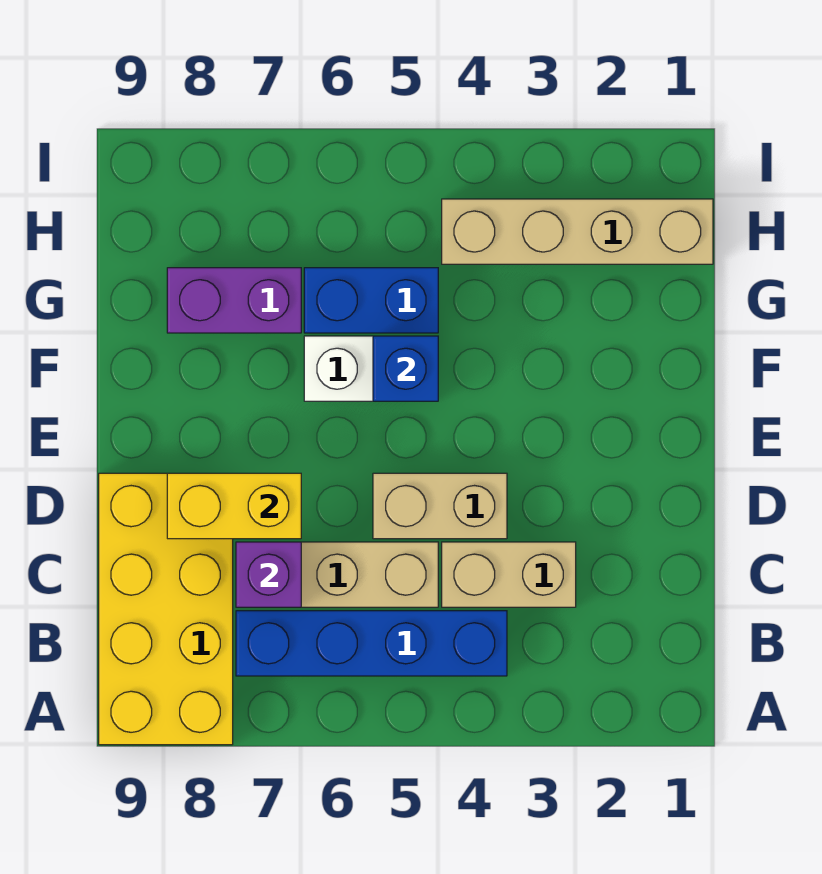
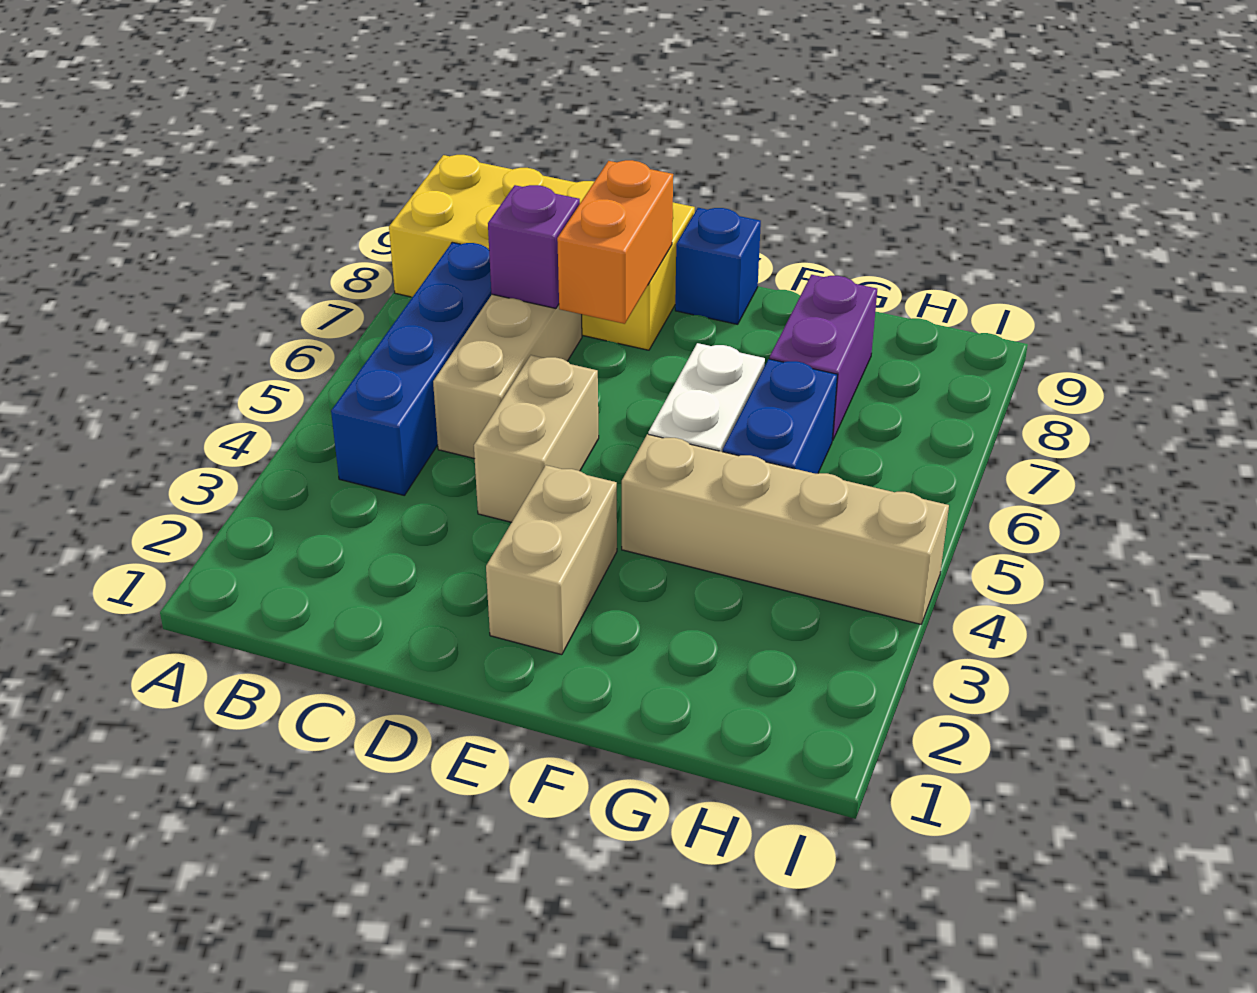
tan 1x2 brick [442,542,576,607] -> tan 1x2 brick moved to [486,465,617,655]
yellow 1x2 brick [167,473,301,539] -> orange 1x2 brick [557,160,673,324]
blue 1x1 brick [373,336,438,401] -> blue 1x1 brick moved to [675,208,761,324]
tan 1x4 brick [442,199,713,264] -> tan 1x4 brick turned to [622,434,949,624]

